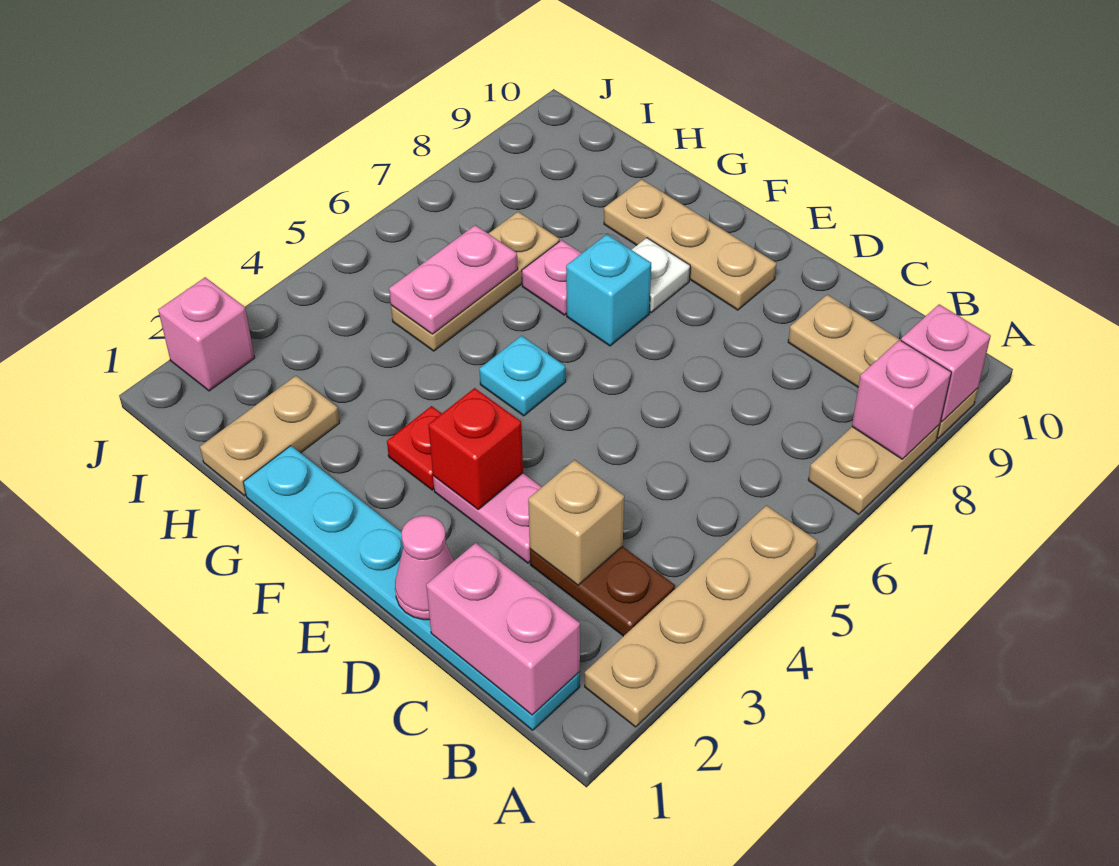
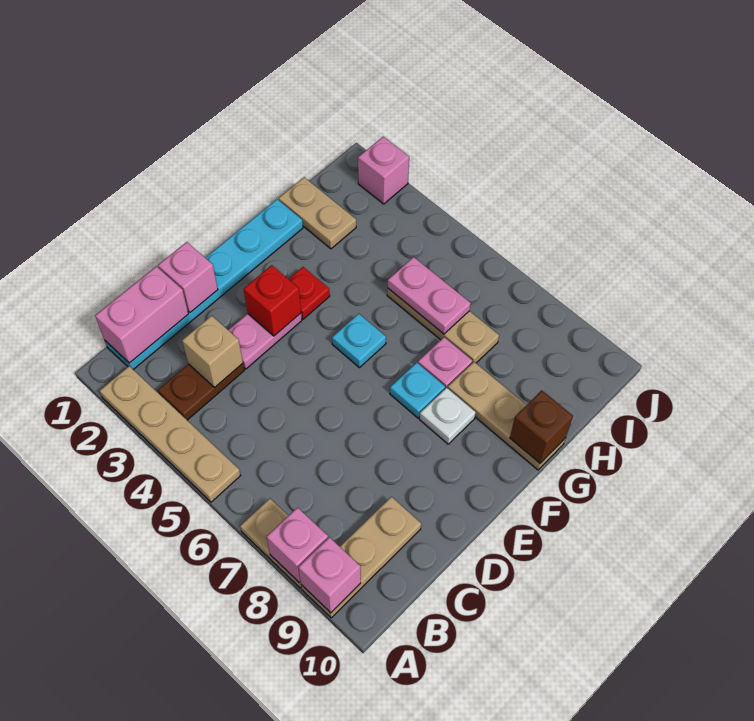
pink 1x1 cone [395,516,454,620] -> pink 1x1 brick [158,242,218,312]
tan 1x3 plate [604,179,777,310] -> tan 1x3 plate turned to [448,362,566,470]
cyan 1x1 brick [566,234,651,346] -> cyan 1x1 plate [390,362,445,418]
none -> brown 1x1 brick [510,390,573,463]

